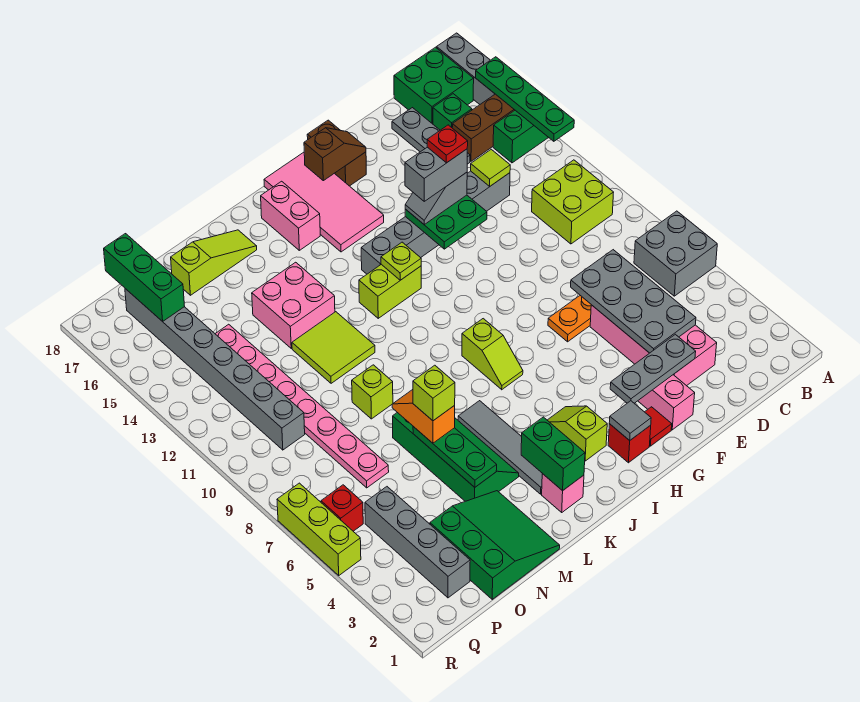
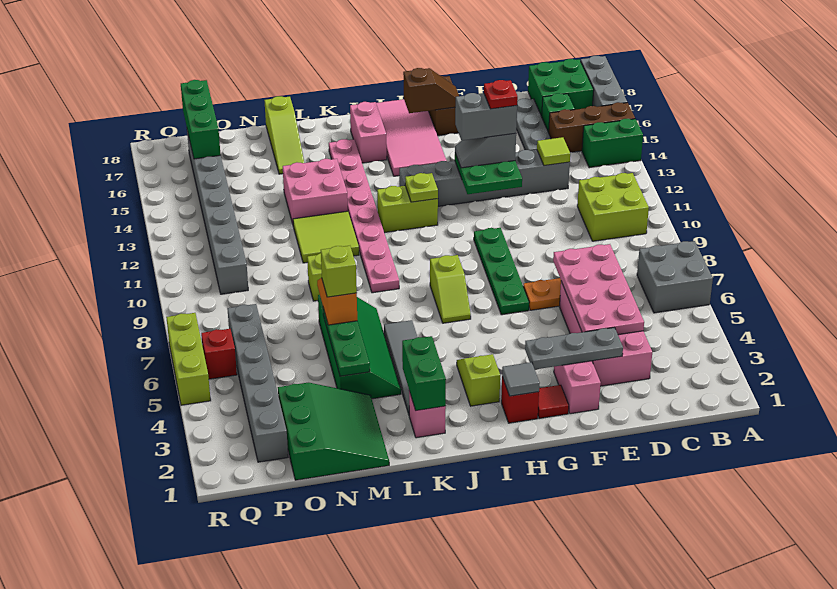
green 1x4 plate [476,57,574,141] -> green 1x4 plate moved to [474,228,529,315]
grey 2x4 plate [571,250,696,353] -> pink 2x4 plate [553,244,644,335]
lime 1x3 slope [171,230,257,295] -> lime 1x3 slope turned to [264,96,304,174]
pink 1x8 plate [215,324,389,488] -> pink 1x8 plate moved to [329,139,399,293]
grey 1x4 brick [365,487,470,598] -> grey 1x6 brick [227,304,288,462]

